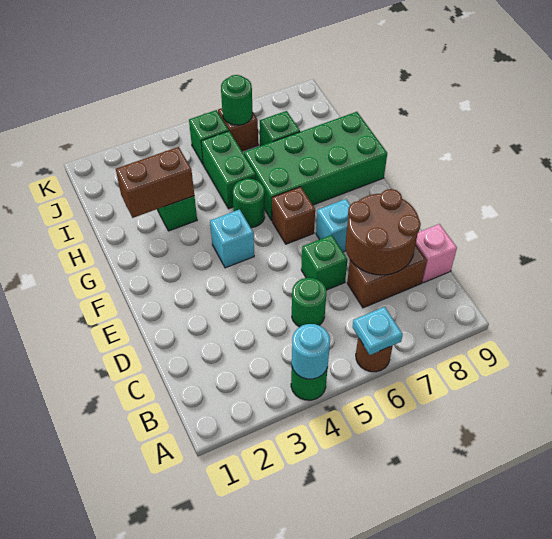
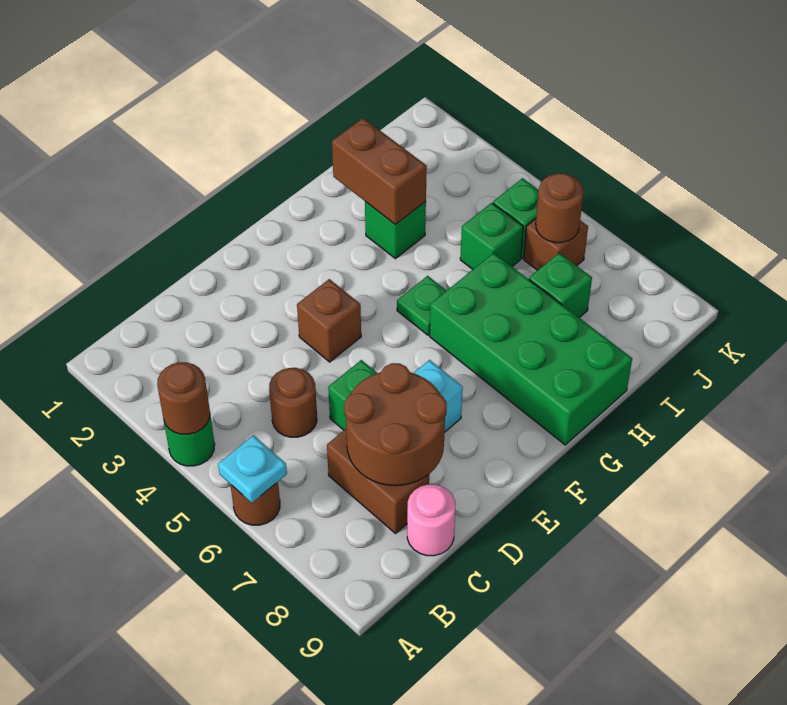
cyan 1x1 round brick [292,324,330,379] -> brown 1x1 round brick [157,362,210,434]
green 1x1 round brick [292,278,326,327] -> brown 1x1 round brick [269,368,317,437]
pink 1x1 brick [416,224,457,283] -> pink 1x1 round brick [407,485,455,556]
cyan 1x1 brick [210,209,254,268] -> none
brown 1x1 brick [272,187,315,244] -> brown 1x1 brick moved to [297,279,361,362]
green 1x1 round brick [233,179,265,228] -> green 1x1 plate [397,276,447,335]
green 1x2 brick [201,131,256,209] -> green 1x1 brick [460,203,523,269]
green 1x1 round brick [221,75,253,125] -> brown 1x1 round brick [536,174,583,243]

